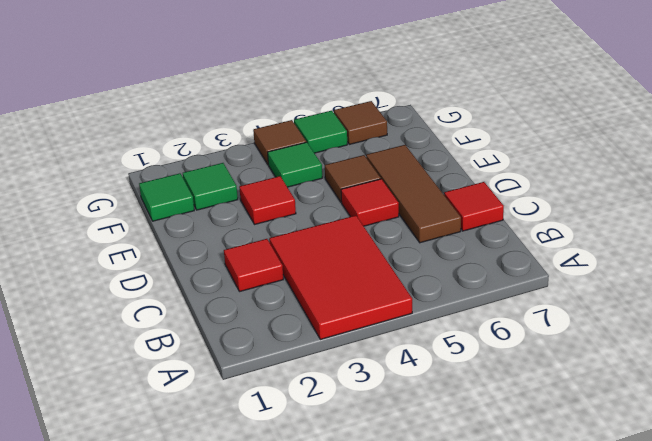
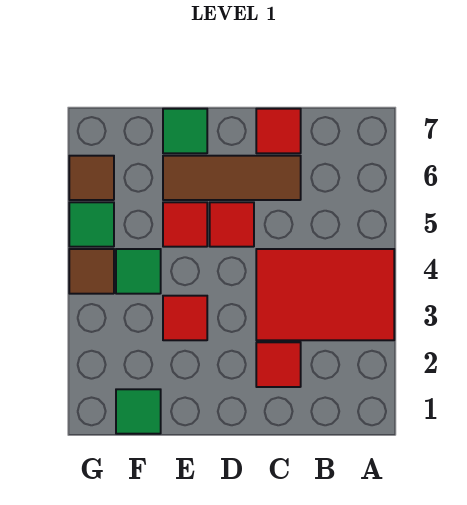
brown 1x1 tile [325,155,381,202] -> red 1x1 tile [163,202,207,247]
green 1x1 tile [183,163,238,210] -> green 1x1 tile moved to [163,109,207,153]

